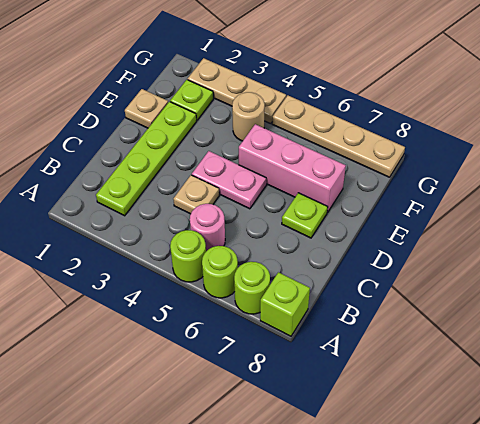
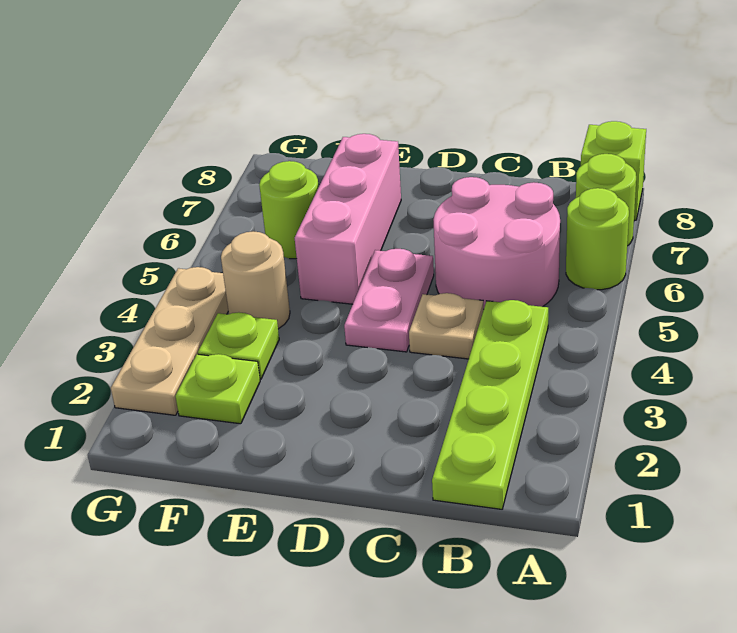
lime 1x1 round brick [170,230,206,282] -> lime 1x1 round brick moved to [259,161,319,259]
lime 1x4 plate [96,102,197,216] -> lime 1x4 plate turned to [432,300,548,509]
pink 1x1 round brick [190,204,225,251] -> pink 2x2 round brick [433,177,560,309]
lime 1x1 plate [282,193,328,238] -> lime 1x1 plate moved to [198,312,279,379]
tan 1x1 plate [125,89,168,128] -> none
tan 1x4 plate [272,95,405,177] -> none

